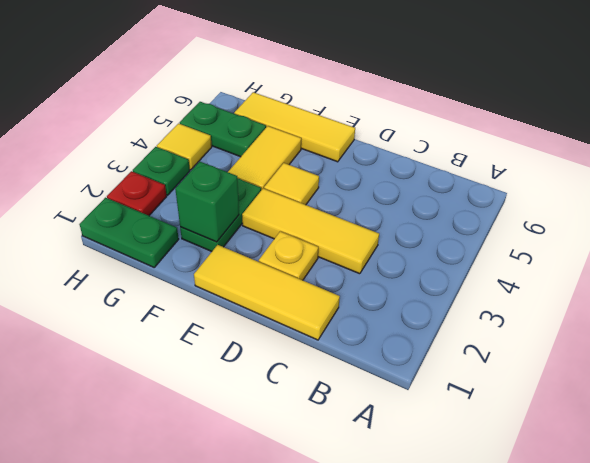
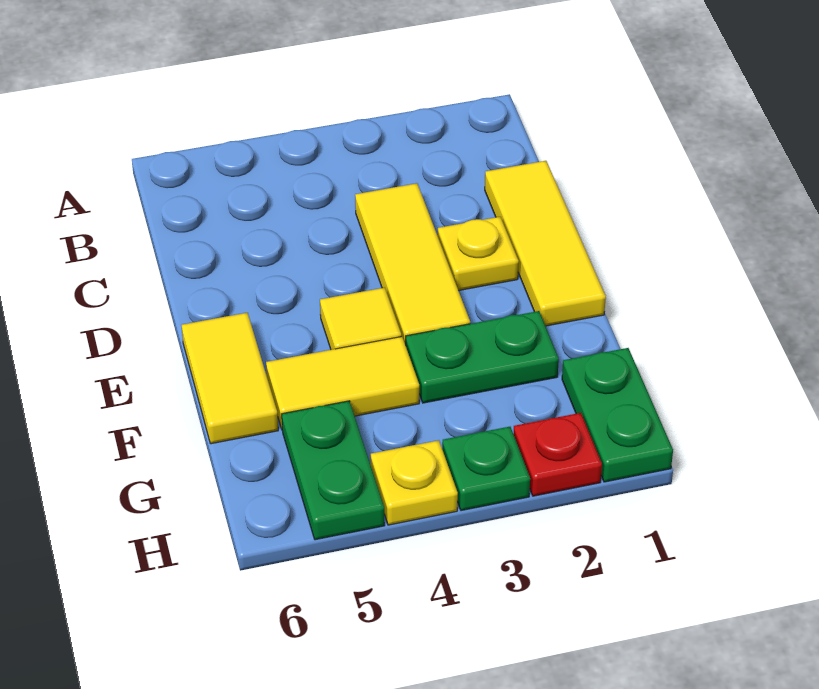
yellow 1x3 tile [234,92,355,162] -> yellow 1x2 tile [182,313,278,444]
green 1x1 brick [175,162,239,242] -> none
yellow 1x1 tile [157,124,212,170] -> yellow 1x1 plate [371,440,458,525]

